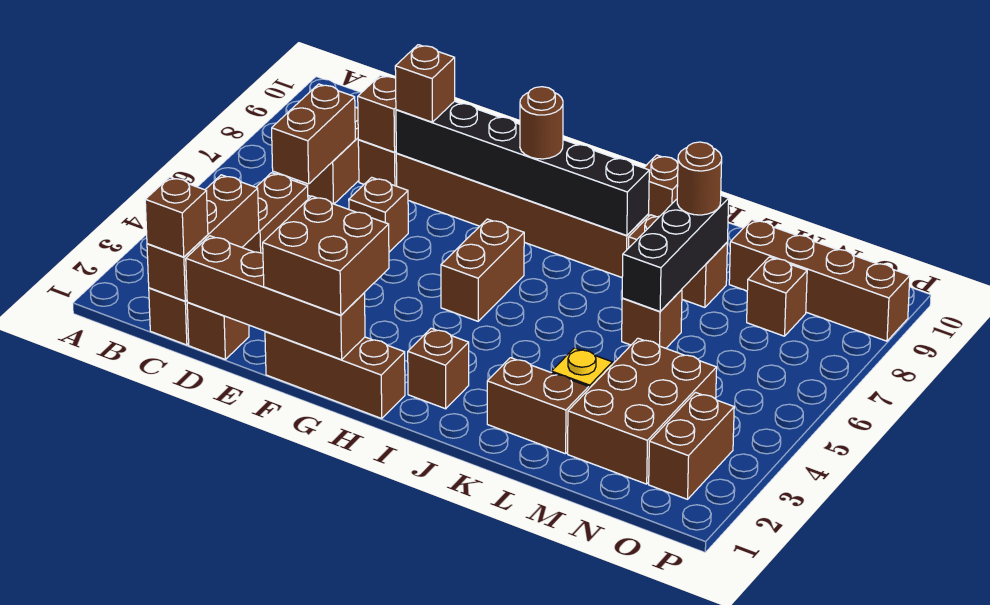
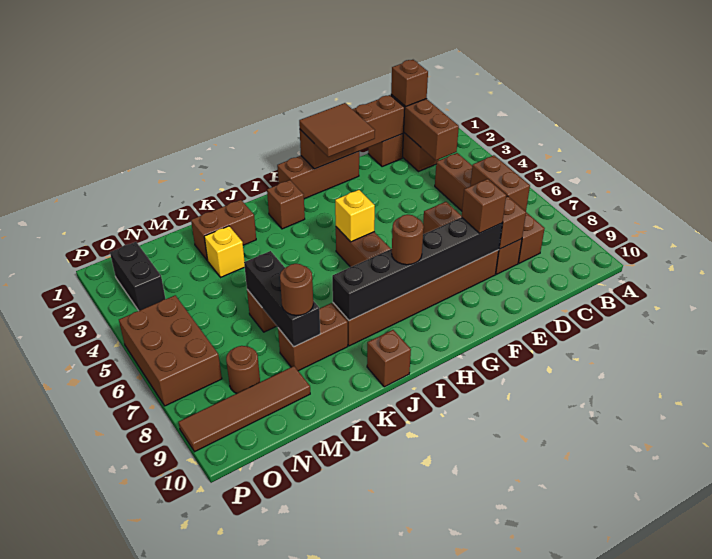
brown 2x2 brick [263,196,389,315] -> brown 2x2 tile [299,103,375,157]
none -> yellow 1x1 brick [335,190,375,242]
brown 2x3 brick [568,338,717,484] -> brown 2x3 brick moved to [119,295,222,406]
brown 1x4 brick [729,220,910,341] -> brown 1x4 tile [179,366,310,452]
brown 1x1 brick [747,257,807,336] -> brown 1x1 round brick [226,346,260,394]
brown 1x2 brick [649,393,734,499] -> black 1x2 brick [110,242,165,311]

